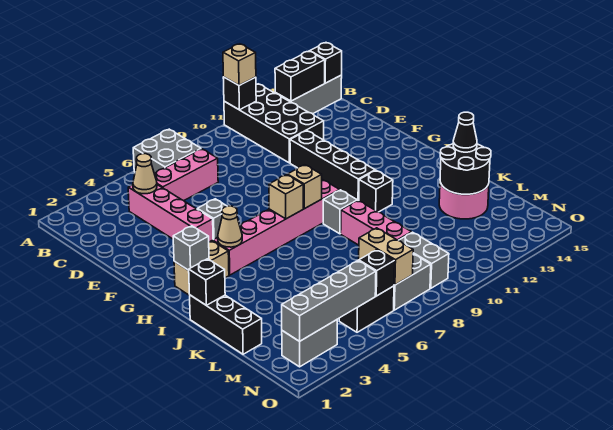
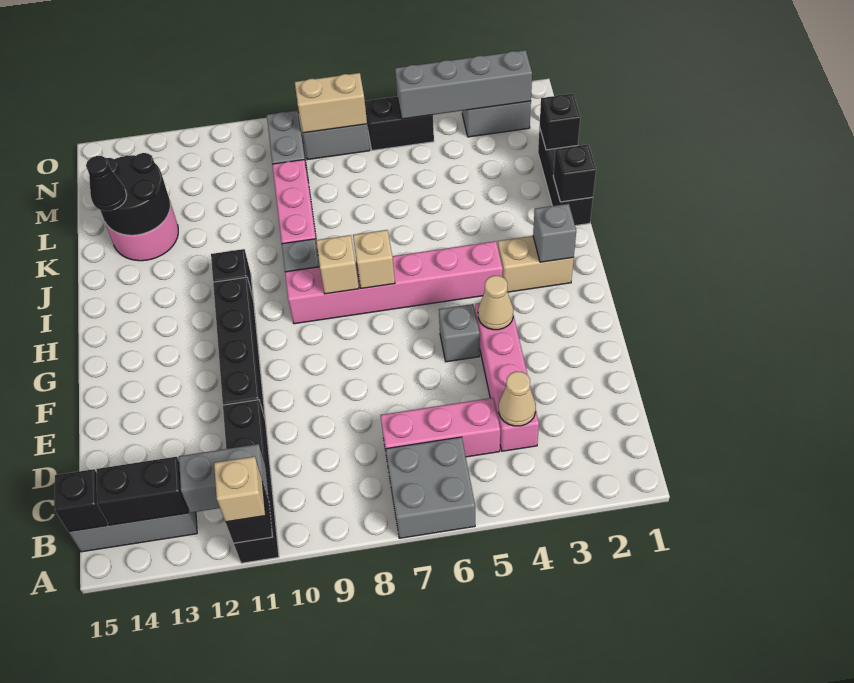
black 2x4 brick [224,84,324,163] -> black 1x4 brick [223,400,279,563]
none -> grey 1x2 brick [179,444,269,513]
tan 1x1 cone [218,206,242,247] -> tan 1x1 cone moved to [478,276,513,330]
tan 1x2 brick [359,228,413,285] -> tan 1x2 brick turned to [295,73,367,133]
black 1x1 brick [359,250,395,296] -> black 1x1 brick moved to [540,94,580,150]

